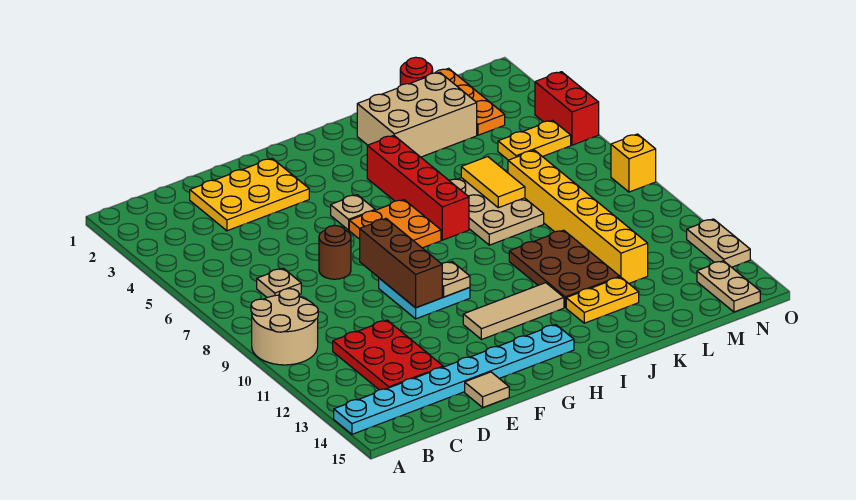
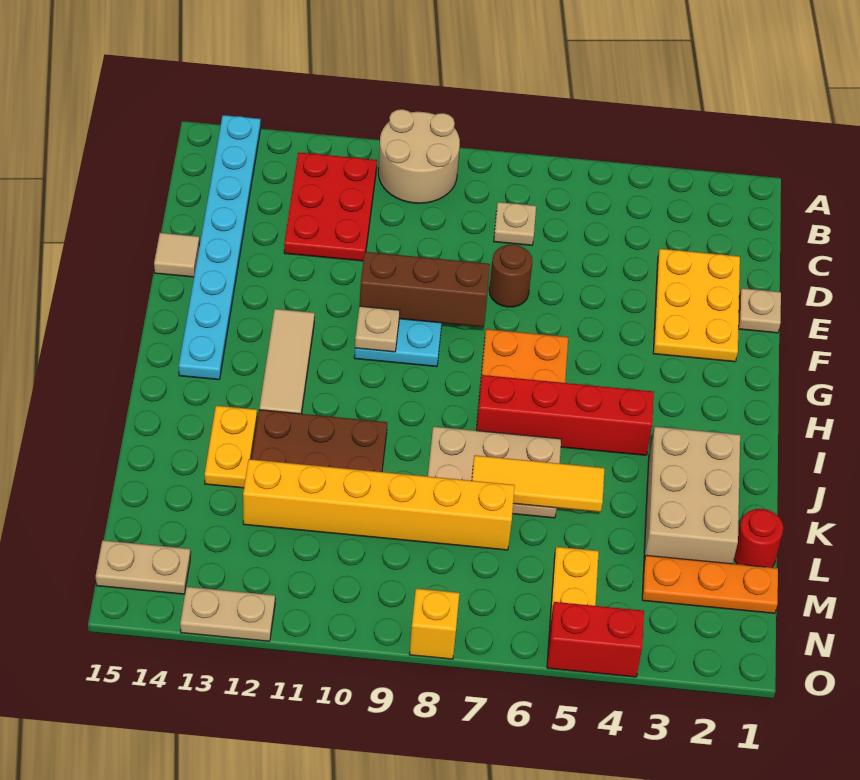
red 2x3 plate [333,320,443,390] -> red 2x3 plate turned to [284,152,377,261]
tan 1x1 plate [331,195,375,230] -> tan 1x1 plate moved to [738,288,781,333]
yellow 1x2 tile [461,157,525,208] -> yellow 1x3 tile [472,455,605,512]

